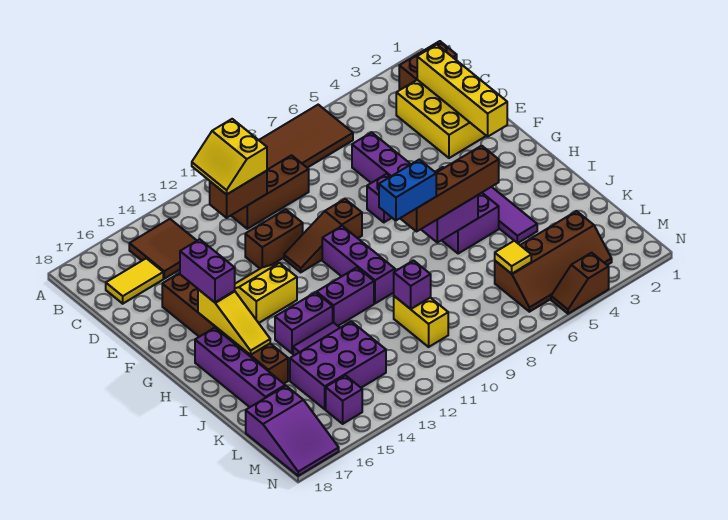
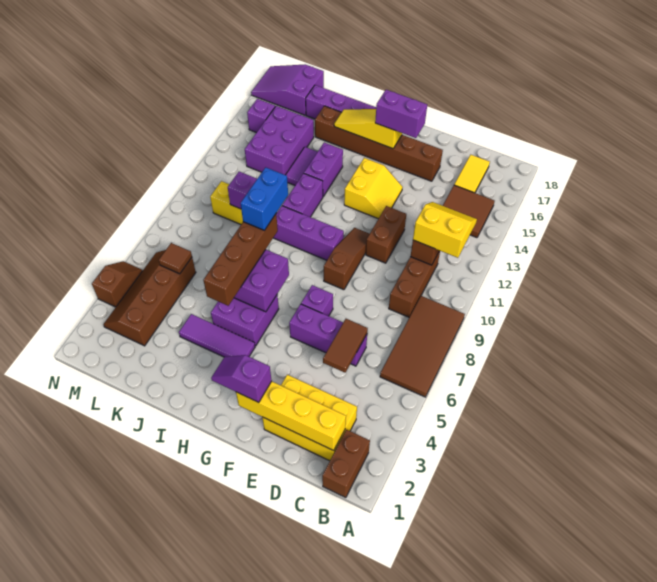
none -> brown 1x2 tile [323,319,368,372]
none -> purple 1x2 slope [211,355,272,402]
yellow 1x1 tile [495,241,531,274] -> brown 1x1 tile [159,243,192,274]

